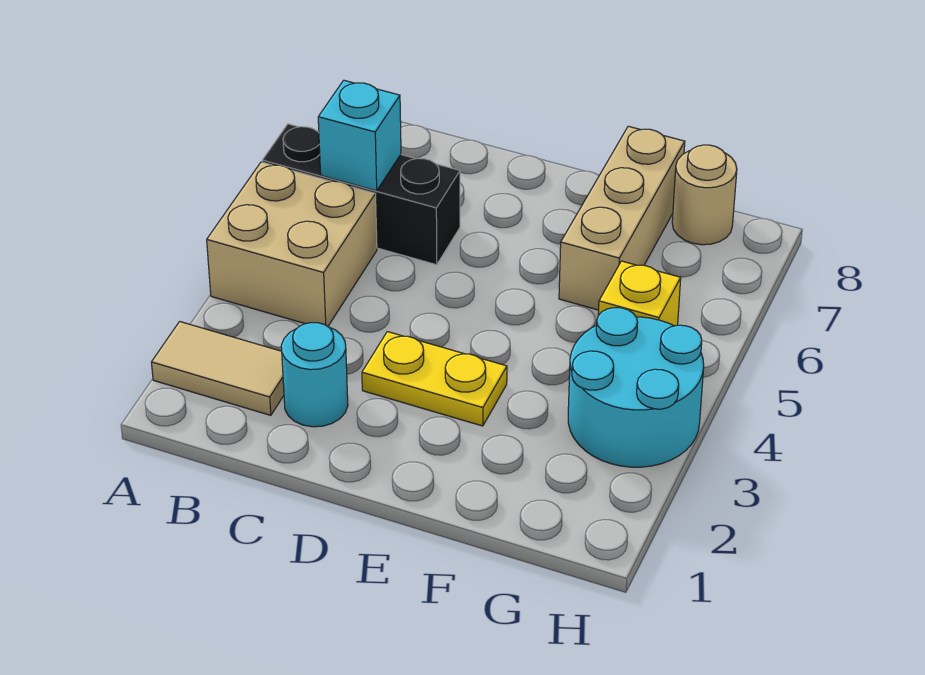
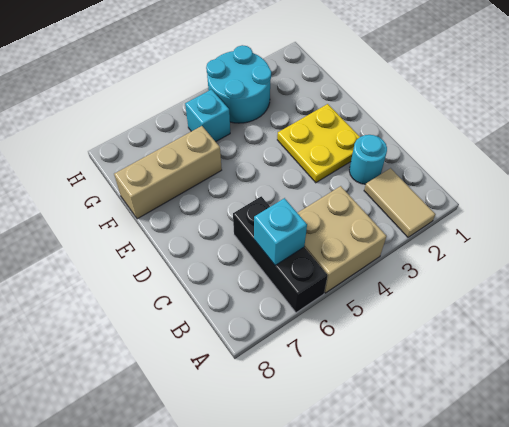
yellow 1x2 plate [362,332,507,426] -> yellow 2x2 plate [277,104,360,183]
yellow 1x1 brick [598,261,681,326] -> cyan 1x1 brick [185,90,230,142]
tan 1x1 round brick [672,145,737,245] -> none

